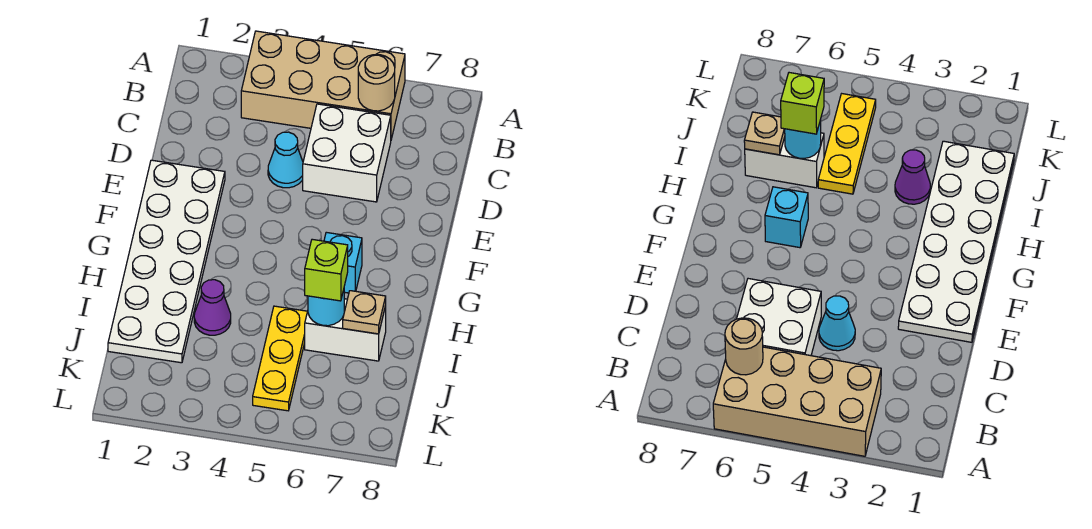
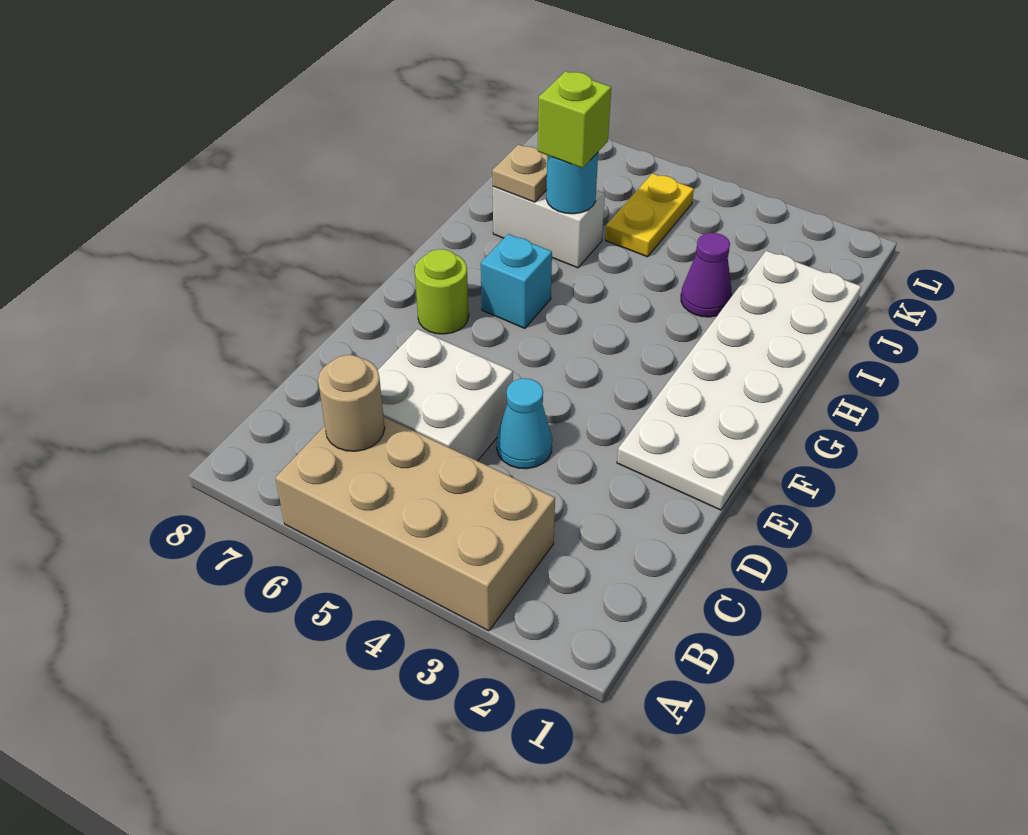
none -> lime 1x1 round brick [415,249,469,334]
yellow 1x3 plate [253,306,307,411] -> yellow 1x2 plate [605,173,694,257]

